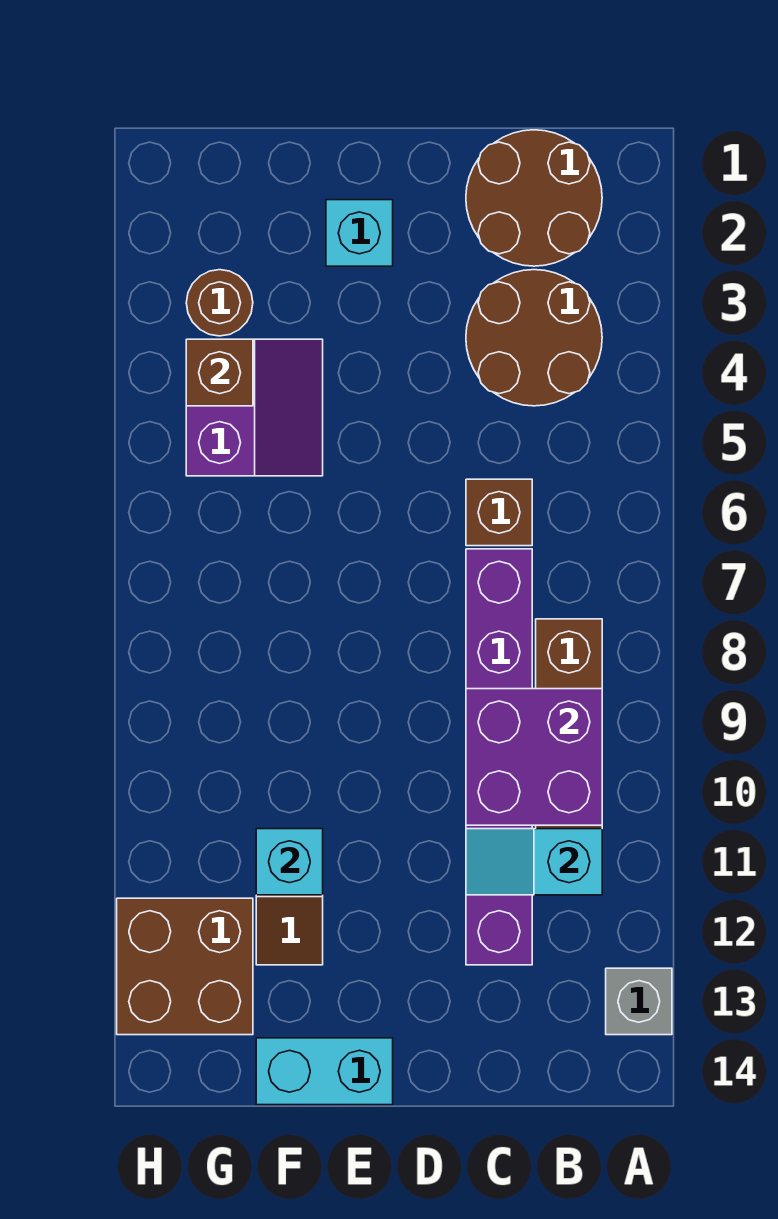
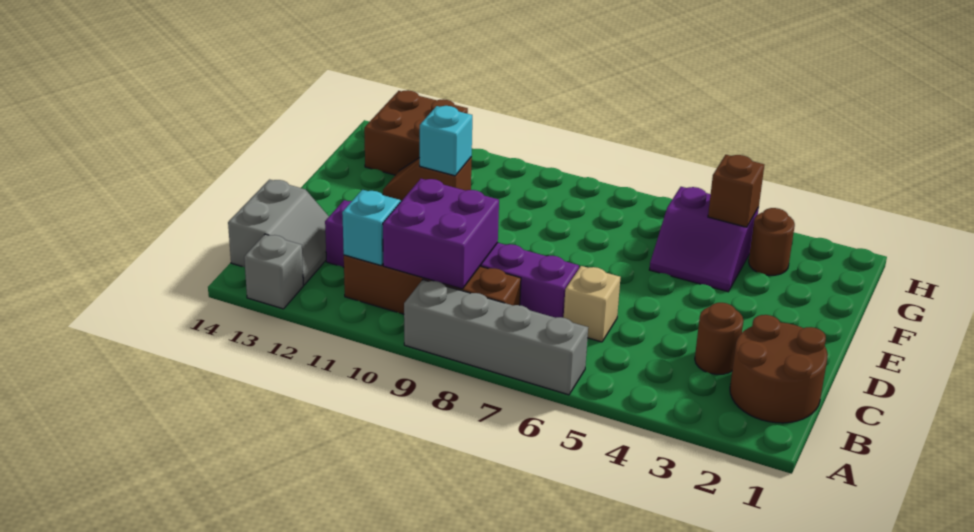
none -> grey 1x4 brick [404,280,588,395]
brown 2x2 round brick [466,270,602,406] -> brown 1x1 round brick [695,303,743,374]
none -> grey 2x2 slope [228,180,329,285]
brown 1x1 brick [466,479,532,546] -> tan 1x1 brick [564,266,621,342]
cyan 1x1 brick [326,200,393,266] -> none
cyan 1x2 brick [256,1038,393,1105] -> none

